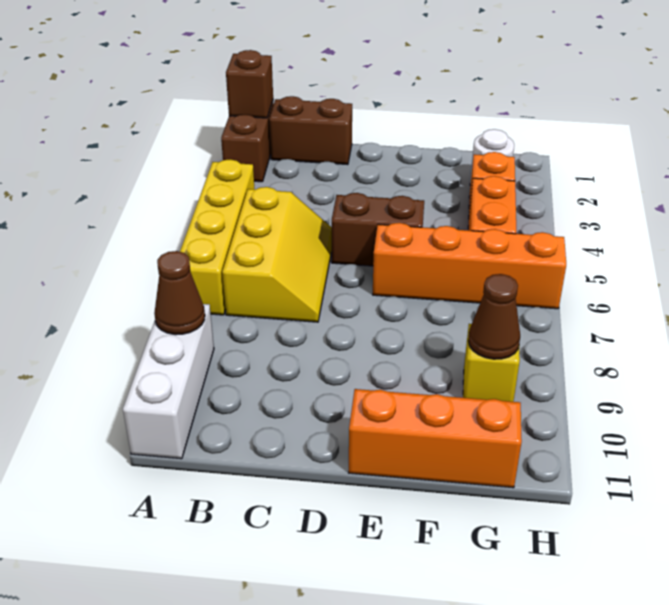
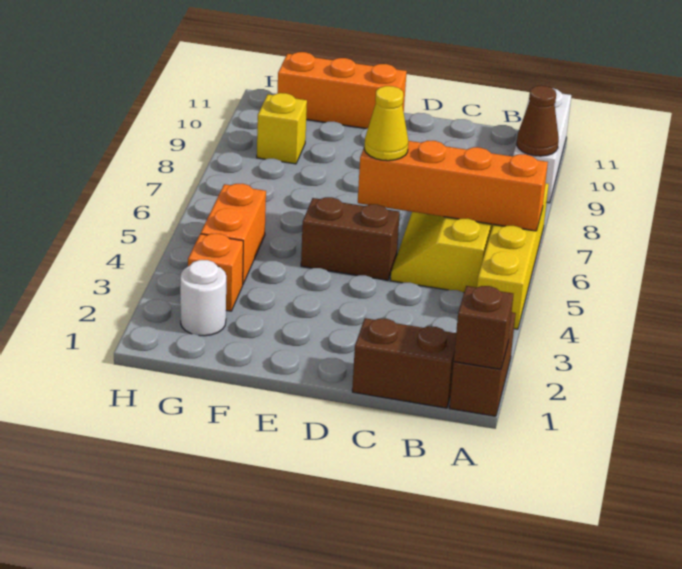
none -> yellow 1x1 cone [364,86,408,161]
orange 1x4 brick [373,223,566,309] -> orange 1x4 brick moved to [358,141,548,231]
brown 1x1 cone [468,274,520,359] -> none

